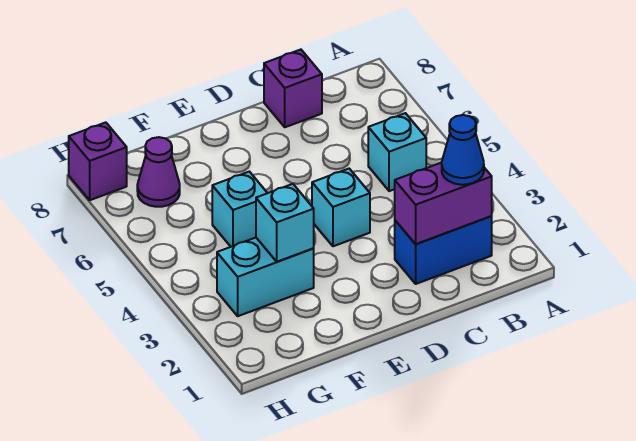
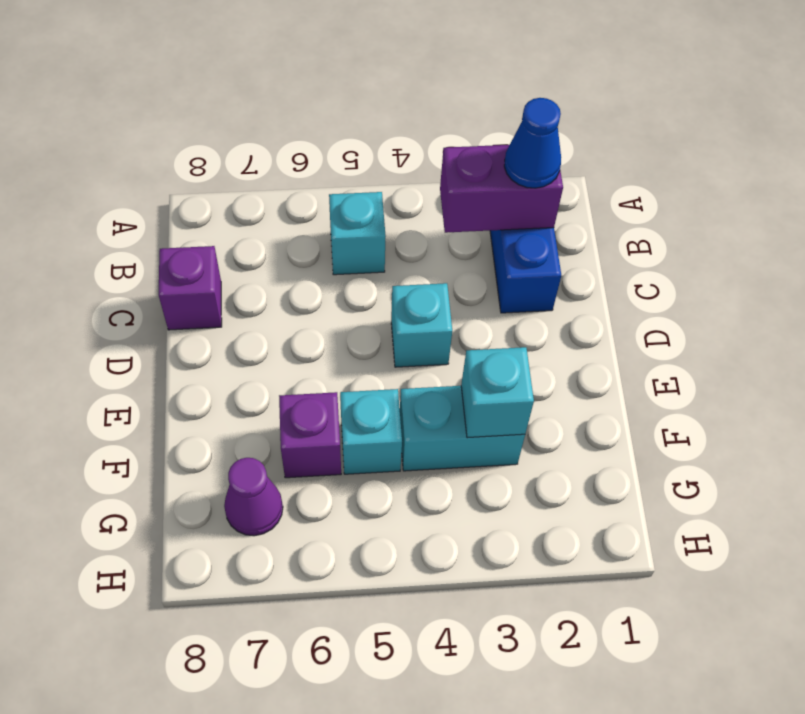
purple 1x2 brick [395,163,492,244] -> purple 1x2 brick turned to [440,145,563,233]
cyan 1x2 brick [217,238,314,316] -> cyan 1x2 brick turned to [400,386,525,471]
purple 1x1 brick [69,122,127,200] -> purple 1x1 brick moved to [279,392,341,478]

